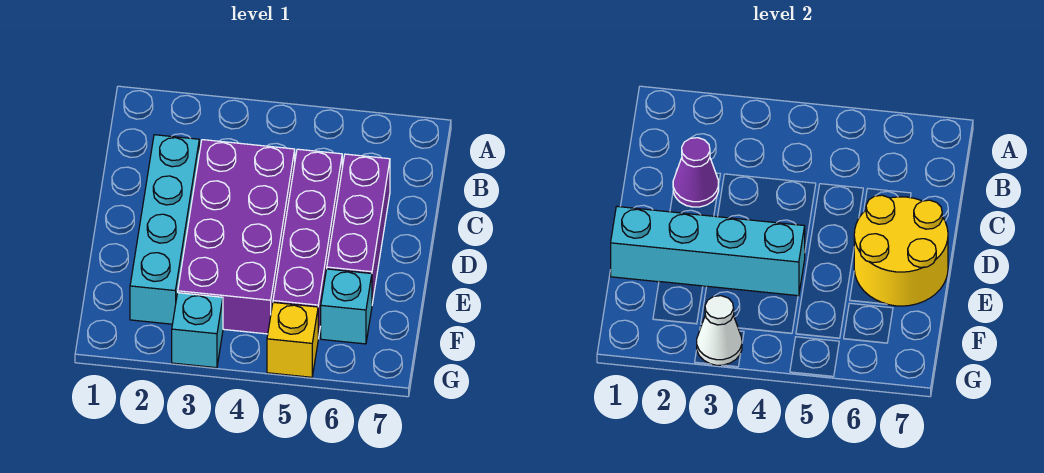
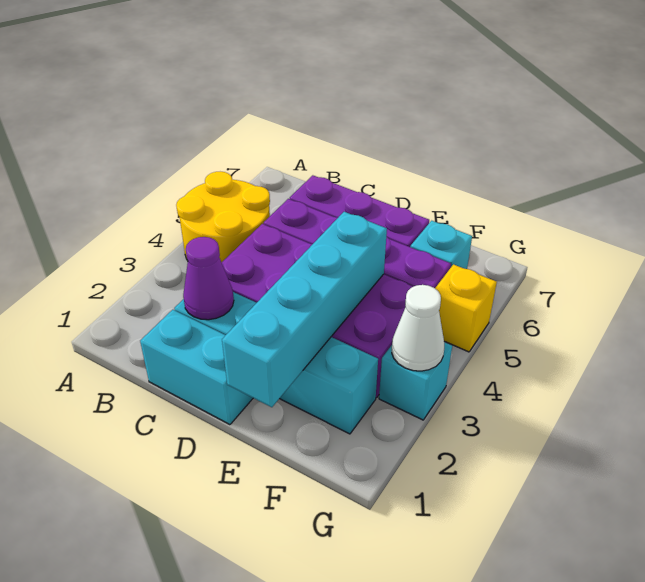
none -> cyan 1x2 brick [140,310,253,425]
yellow 2x2 round brick [854,195,948,306] -> yellow 2x2 round brick moved to [176,172,270,262]

